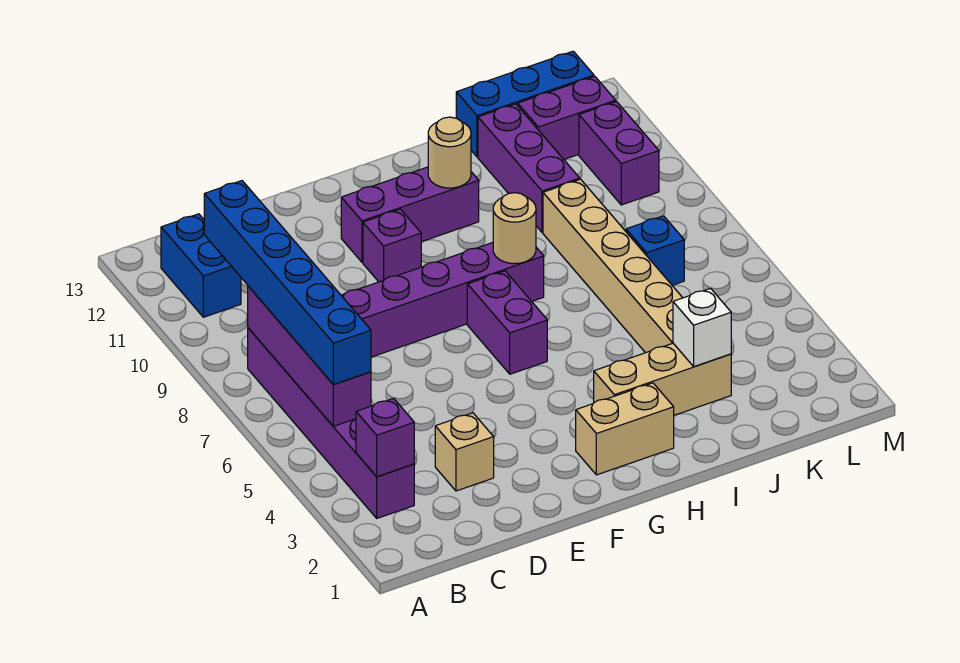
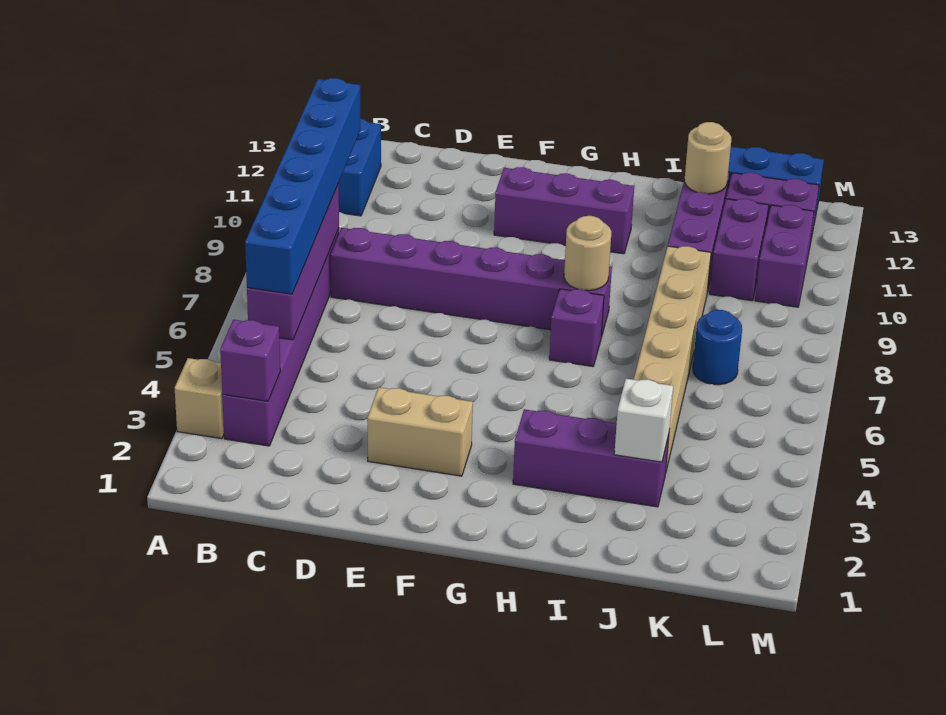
tan 1x1 brick [435,413,494,491] -> tan 1x1 brick moved to [175,358,224,439]
purple 1x1 brick [363,209,421,282] -> purple 1x1 brick moved to [549,289,604,366]
tan 1x2 brick [576,383,674,475] -> tan 1x2 brick moved to [367,387,473,476]
purple 1x2 brick [467,271,547,374] -> purple 1x2 brick moved to [710,199,769,301]
tan 1x3 brick [594,343,731,415] -> purple 1x3 brick [513,409,669,507]
tan 1x1 round brick [428,117,471,188] -> tan 1x1 round brick moved to [685,122,731,194]
blue 1x1 brick [626,216,684,285] -> blue 1x1 round brick [693,310,742,385]

